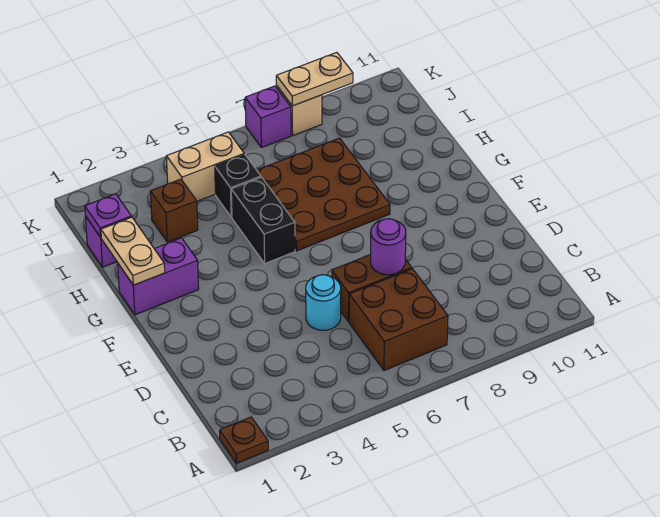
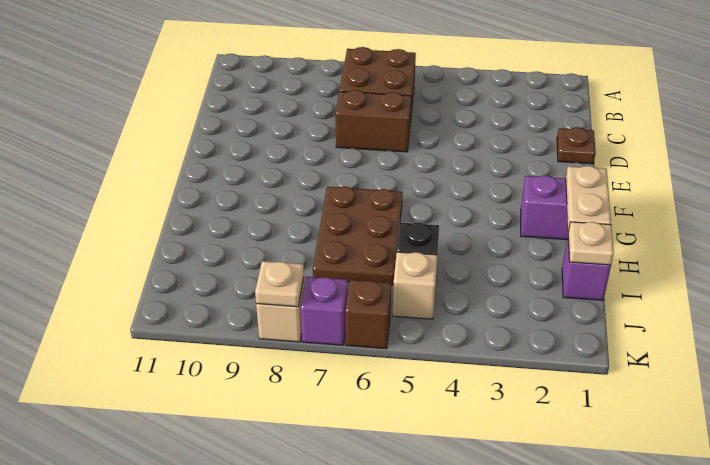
brown 1x1 plate [220,417,268,463] -> brown 1x1 plate moved to [557,127,596,164]
cyan 1x1 round brick [306,275,341,330] -> none
purple 1x1 round brick [371,219,406,275] -> none
black 1x2 brick [231,177,295,263] -> none
brown 3x3 plate [257,138,390,251] -> brown 2x3 plate [313,186,403,285]
purple 1x1 plate [85,194,131,237] -> tan 1x1 plate [568,222,614,265]
brown 1x1 brick [150,179,198,242] -> brown 1x1 brick moved to [345,280,391,349]
tan 1x2 brick [166,132,244,201] -> tan 1x1 brick [392,252,437,319]
tan 1x2 plate [276,53,353,106] -> tan 1x1 plate [255,261,304,307]

